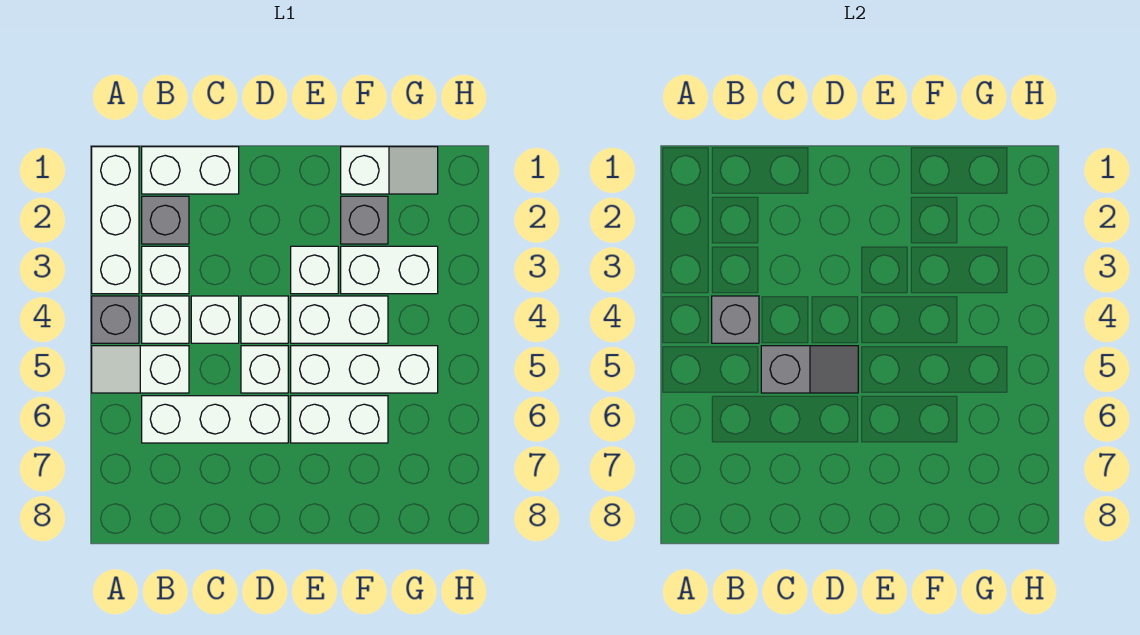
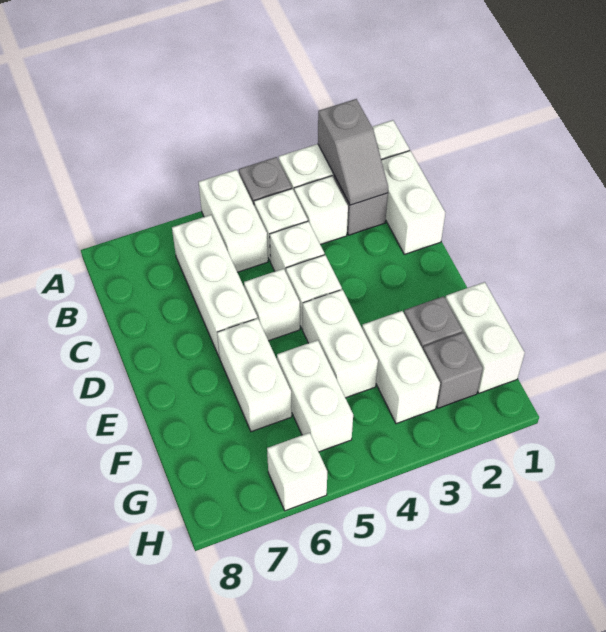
white 1x2 slope [92,346,189,393] -> white 1x2 brick [199,170,268,272]
grey 1x1 brick [712,296,759,343] -> grey 1x1 brick moved to [423,333,483,408]
grey 1x2 slope [761,346,858,393] -> grey 1x2 slope moved to [318,99,388,205]
white 1x1 brick [291,246,338,294] -> white 1x1 brick moved to [267,433,327,511]
white 1x3 brick [291,346,438,393] -> white 1x2 brick [277,340,353,452]
white 1x2 slope [341,147,438,194] -> white 1x2 brick [445,282,525,393]

